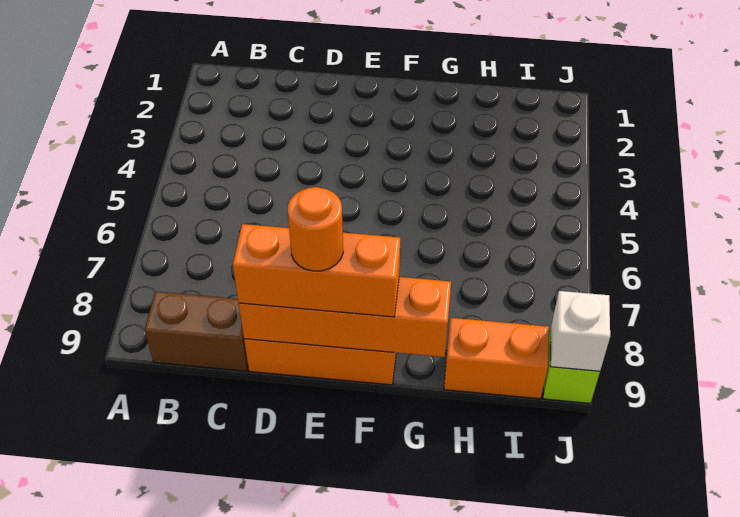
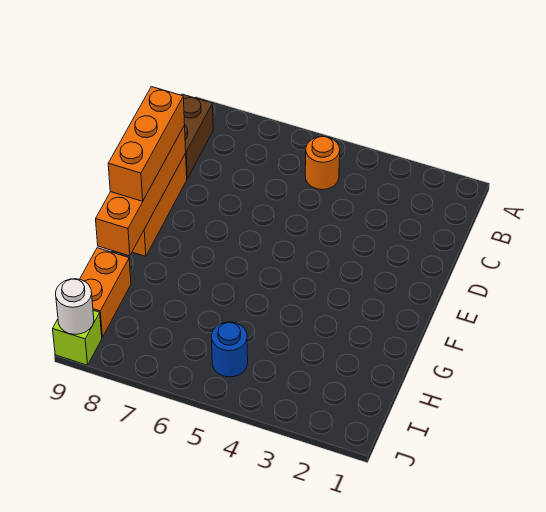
orange 1x1 round brick [288,187,343,271] -> orange 1x1 round brick moved to [305,136,340,190]
none -> blue 1x1 round brick [211,322,248,377]
white 1x1 brick [550,291,610,371] -> white 1x1 round brick [56,279,94,334]

